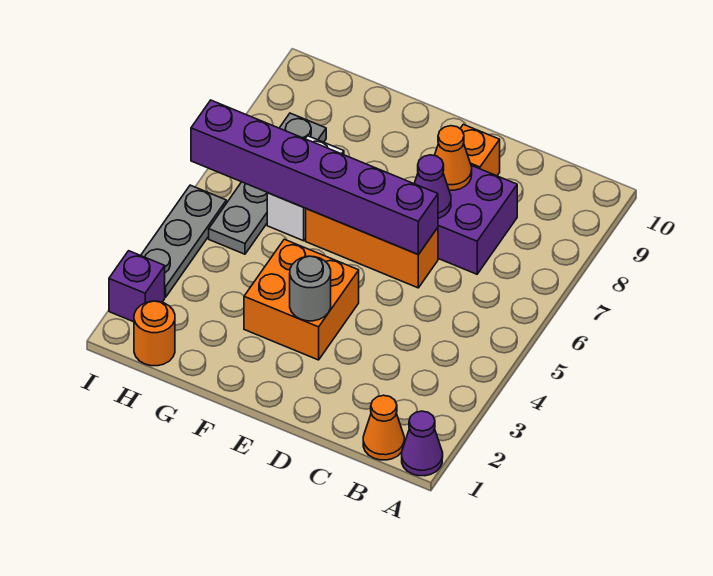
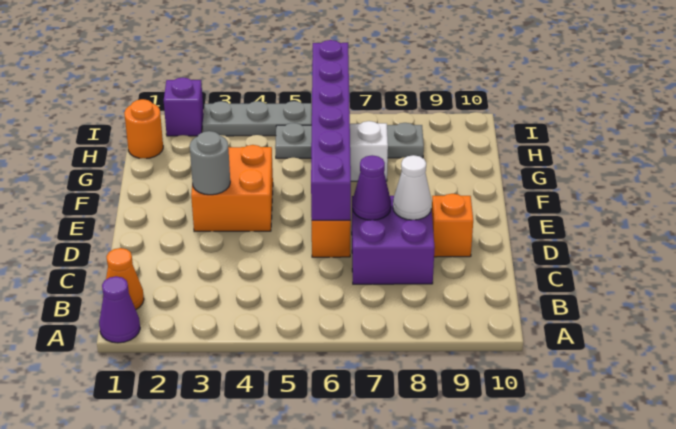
orange 1x1 cone [434,126,472,190] -> white 1x1 cone [393,155,432,220]

